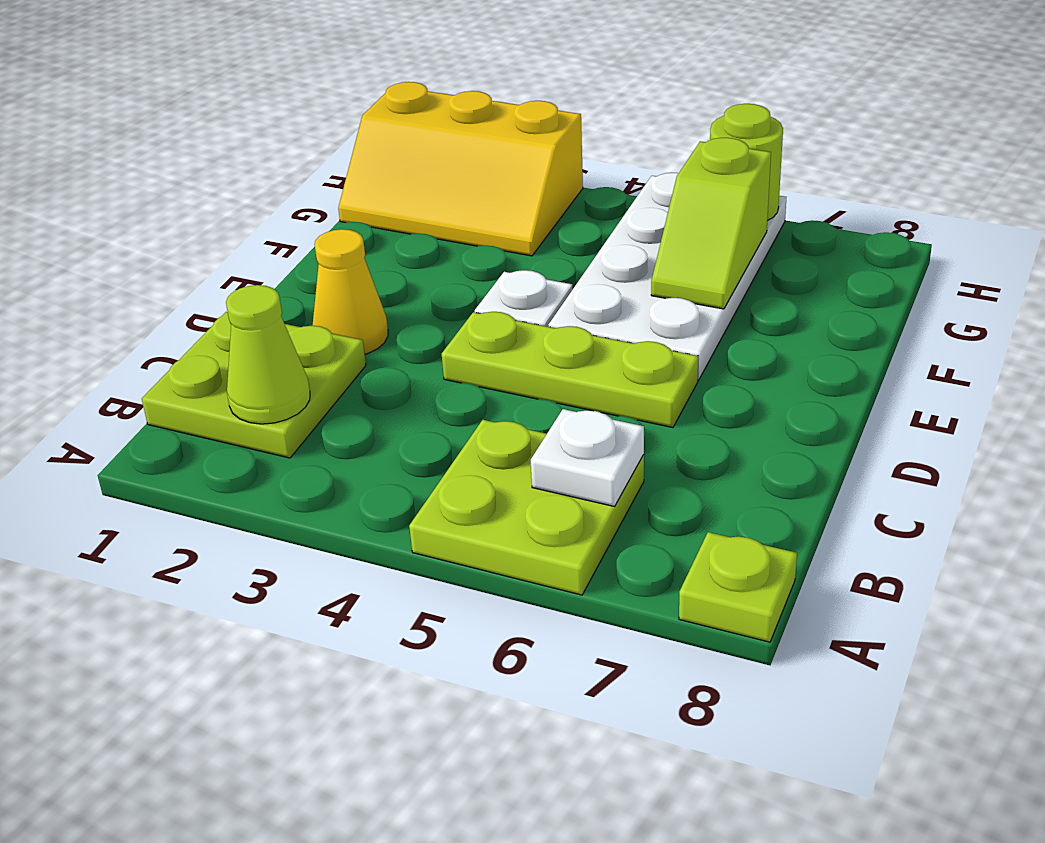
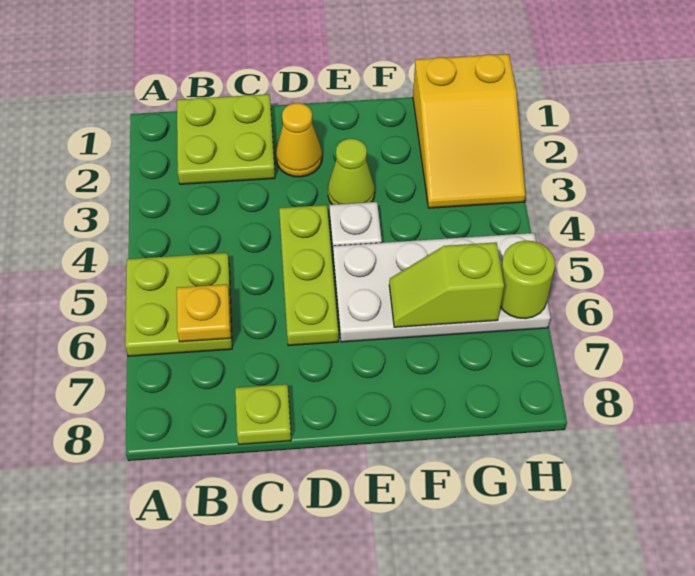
lime 1x1 plate [679,532,797,642] -> lime 1x1 plate moved to [235,384,291,444]
lime 1x1 cone [226,285,310,424] -> lime 1x1 cone moved to [328,139,375,205]
white 1x1 plate [531,409,644,506] -> yellow 1x1 plate [177,284,231,342]
yellow 2x3 slope [338,82,583,256] -> yellow 2x3 slope turned to [413,54,525,208]

